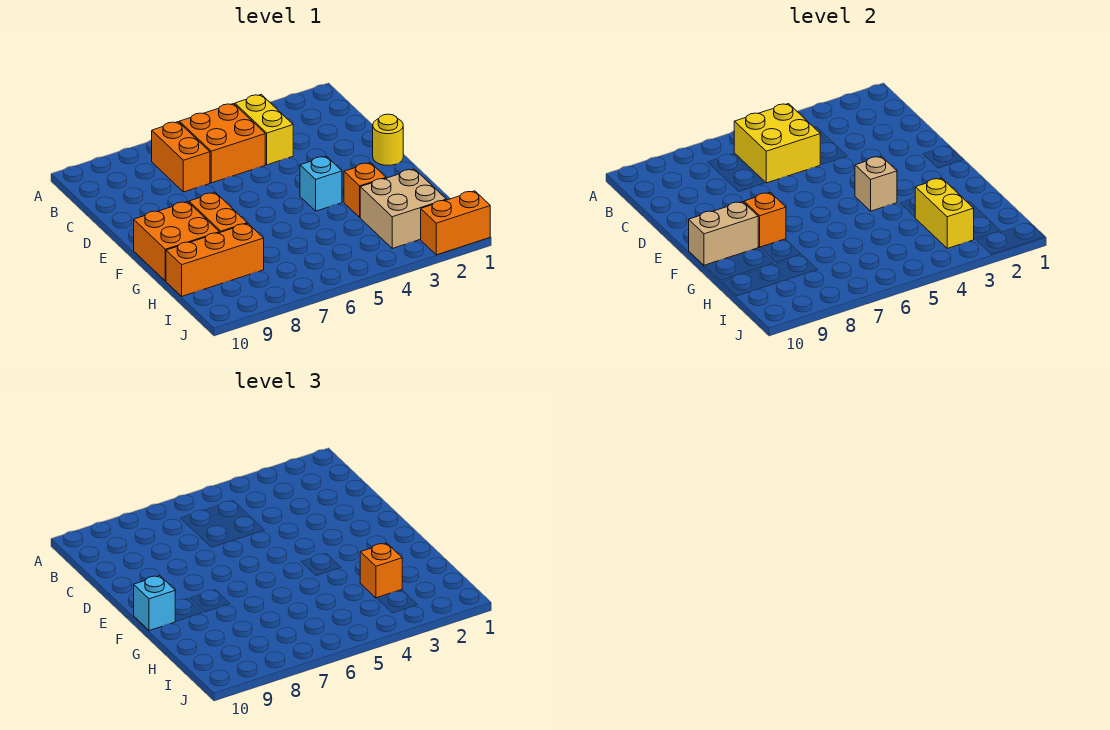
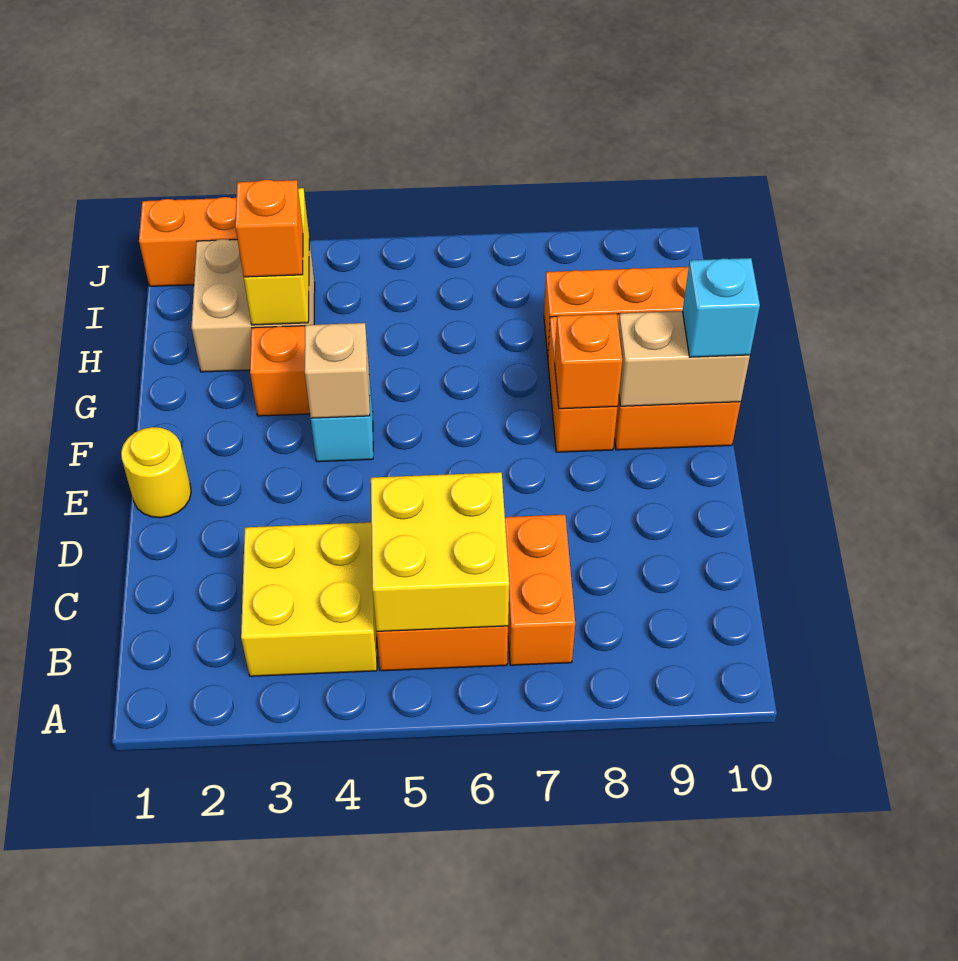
yellow 1x2 brick [235,94,293,165] -> yellow 2x2 brick [241,522,377,676]

